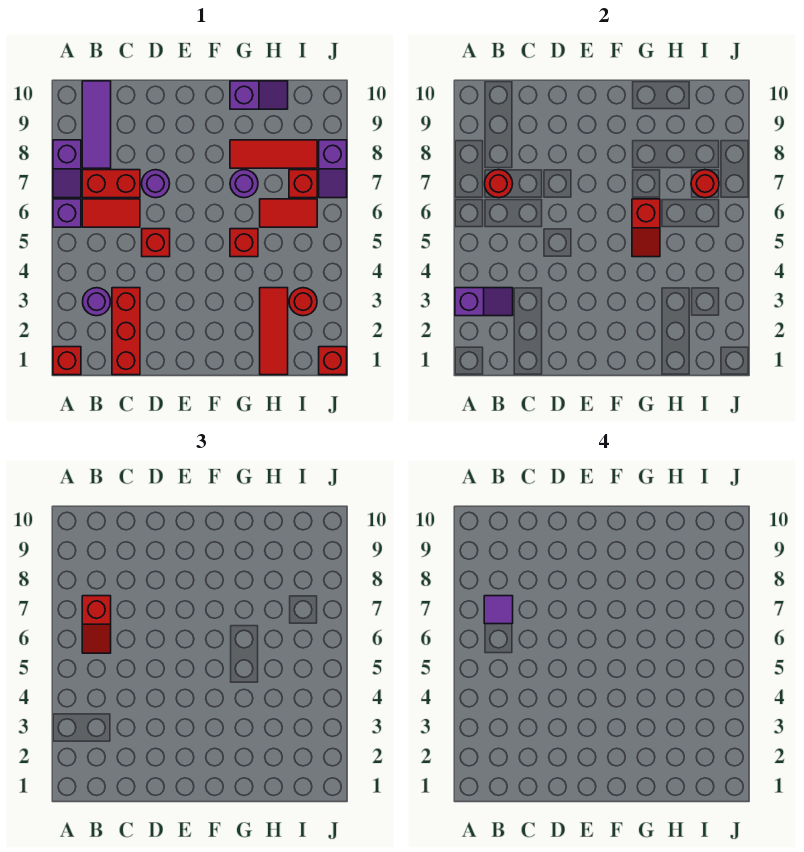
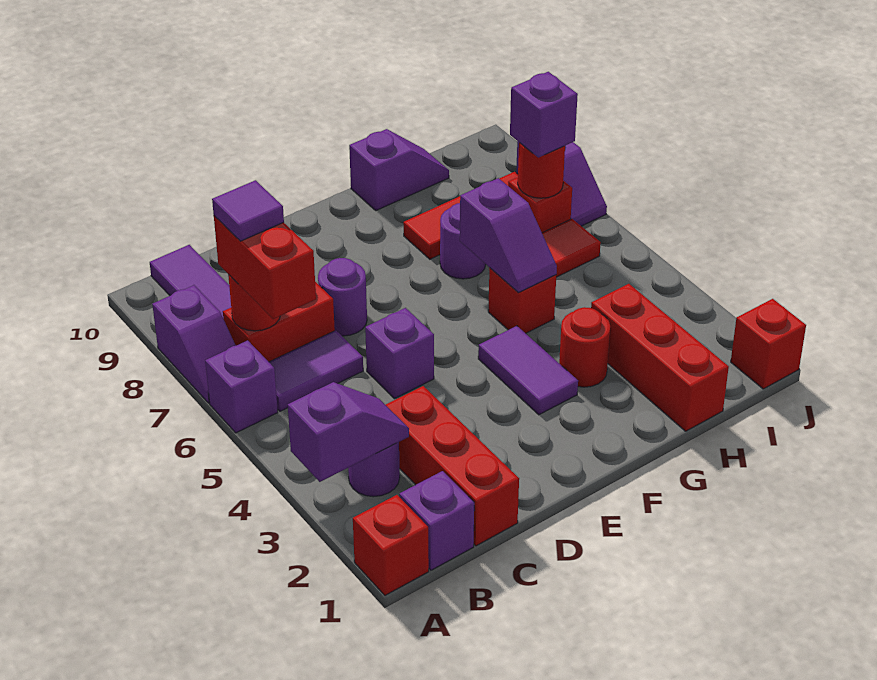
none -> purple 1x1 brick [399,471,474,570]
red 1x2 tile [82,199,140,227] -> purple 1x2 tile [269,330,363,411]
red 1x2 slope [82,596,111,653] -> red 1x2 brick [214,216,316,319]
red 1x1 brick [142,229,170,257] -> purple 1x1 brick [365,308,434,398]
none -> purple 1x2 tile [478,326,578,415]
red 1x2 slope [632,199,660,257] -> purple 1x2 slope [460,178,557,293]
red 1x3 tile [260,288,288,375] -> red 1x3 brick [591,284,729,431]
red 1x1 round brick [289,288,317,316] -> red 1x1 round brick moved to [559,307,610,387]
none -> purple 1x1 brick [510,72,578,157]

